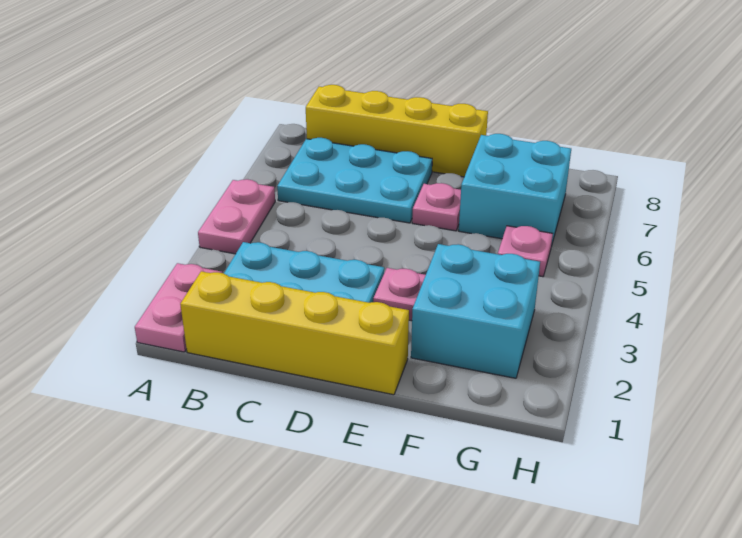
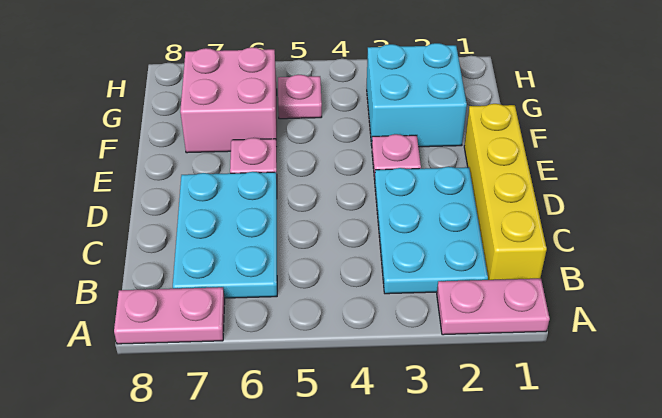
pink 1x2 plate [198,179,275,254] -> pink 1x2 plate moved to [114,287,225,344]
yellow 1x4 brick [306,85,488,177] -> none
cyan 2x2 brick [459,134,571,246] -> pink 2x2 brick [180,47,277,153]

